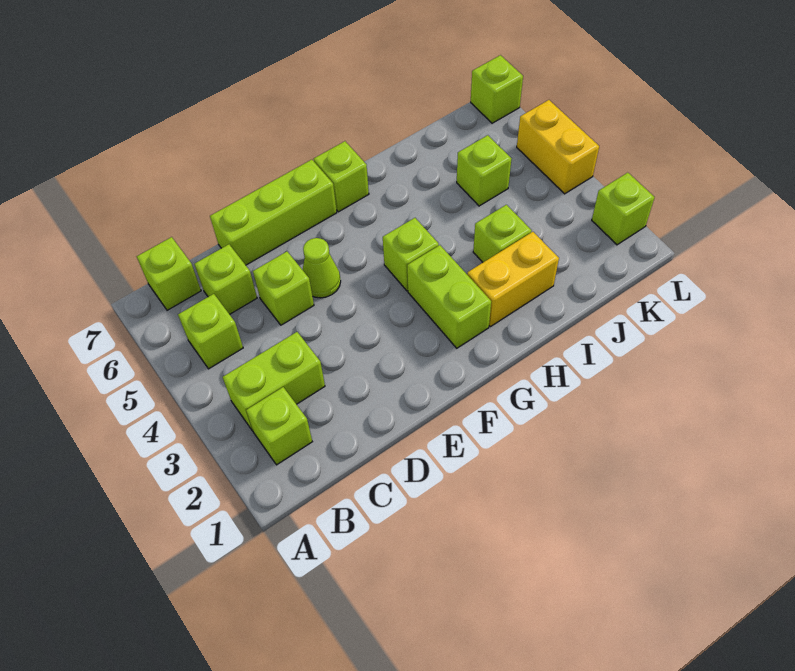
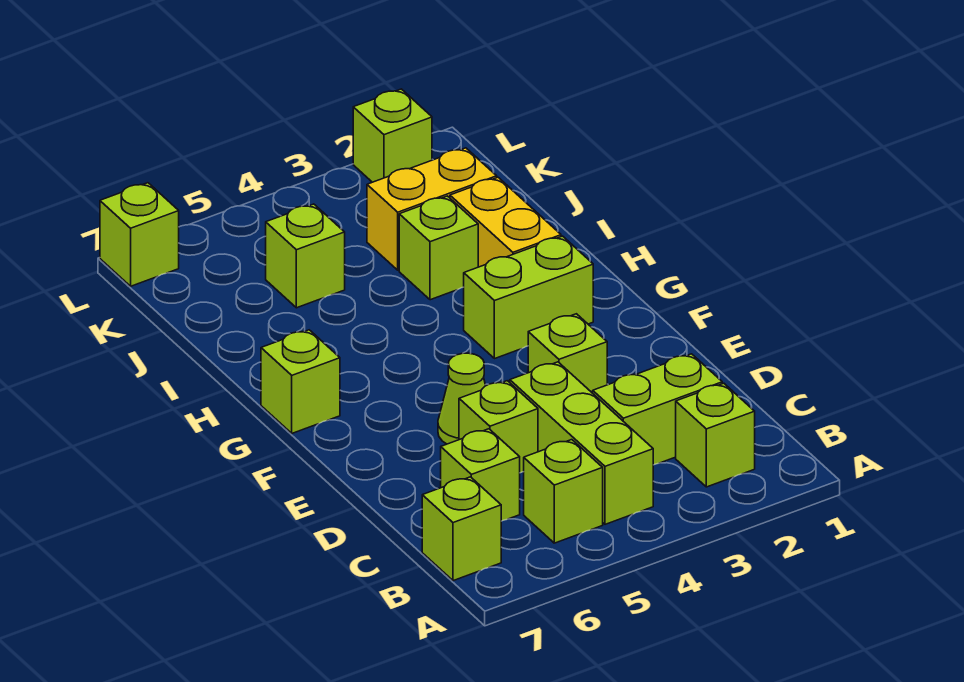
lime 1x2 brick [223,332,325,431] -> lime 1x2 brick turned to [593,354,722,465]
lime 1x3 brick [210,160,337,265] -> lime 1x3 brick moved to [510,362,653,524]
lime 1x1 brick [383,218,439,291] -> lime 1x1 brick moved to [528,314,607,393]
yellow 1x2 brick [517,100,599,194] -> yellow 1x2 brick moved to [367,148,497,270]

